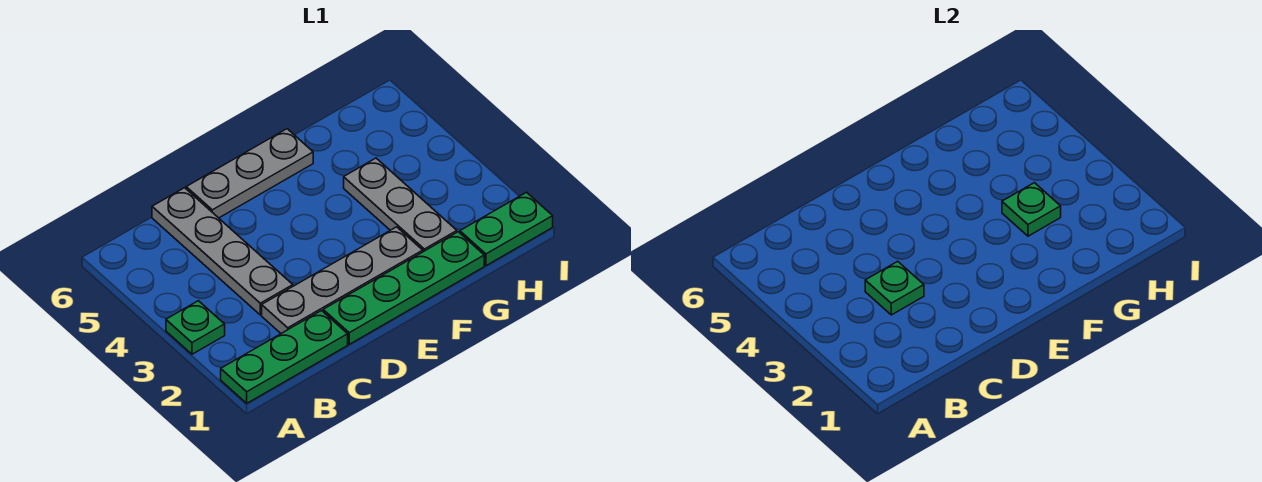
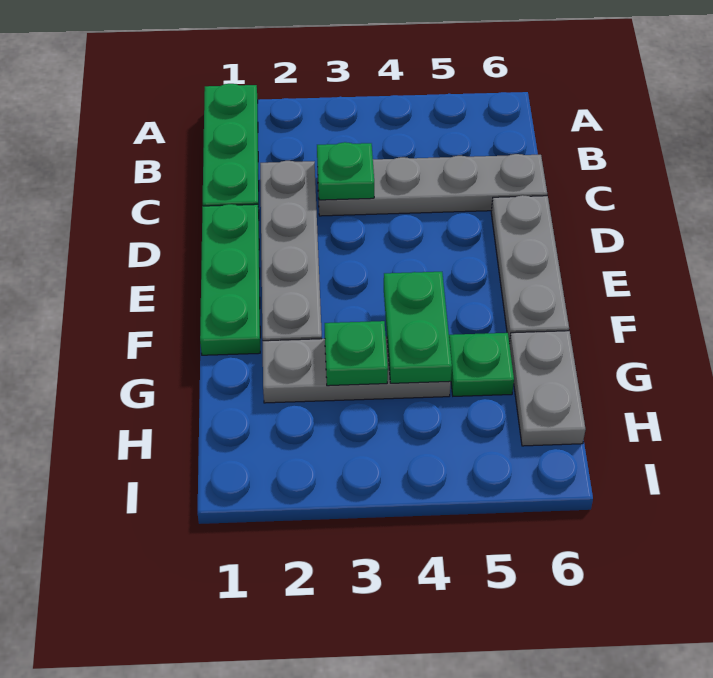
green 1x1 plate [166,301,225,354] -> green 1x1 plate moved to [449,333,514,396]
green 1x4 plate [323,232,484,344] -> green 1x3 plate [200,204,260,355]
none -> grey 1x2 plate [509,331,586,446]
green 1x2 plate [460,192,553,266] -> green 1x2 plate moved to [384,272,452,383]

